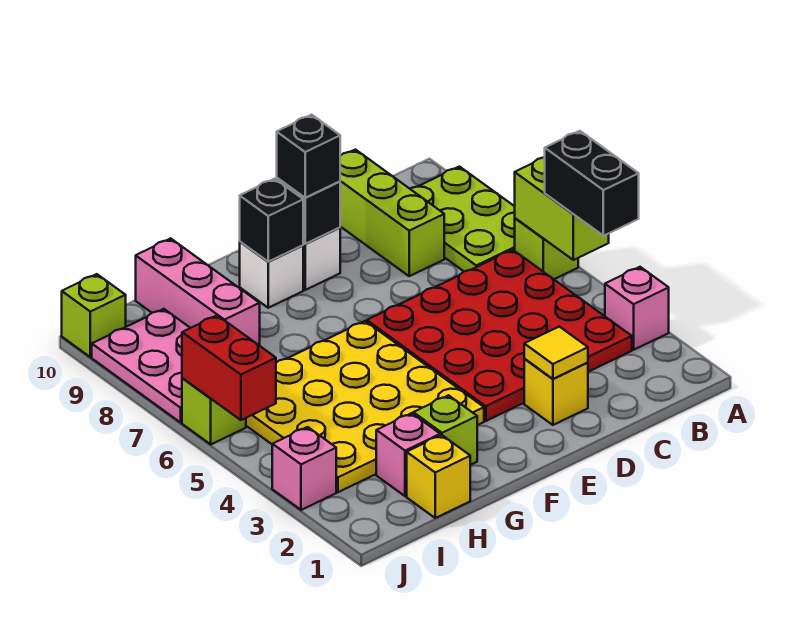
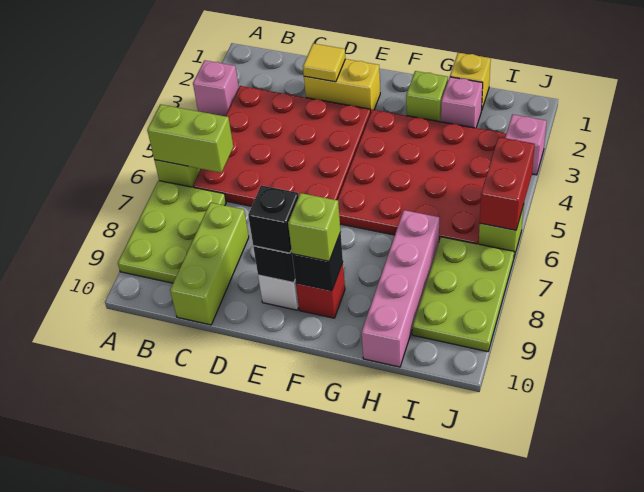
black 1x2 brick [545,131,639,236] -> none
lime 1x2 brick [515,157,609,260] -> lime 1x2 brick turned to [147,104,233,173]
yellow 1x1 brick [524,359,588,425] -> yellow 1x2 brick [304,59,380,111]
yellow 4x4 plate [246,321,484,492] -> red 4x4 plate [338,110,506,244]
white 1x1 brick [240,242,303,308] -> red 1x1 brick [296,262,345,318]
pink 1x3 brick [136,238,260,346] -> pink 1x4 brick [362,210,439,367]
pink 2x3 plate [92,309,190,422] -> lime 2x3 plate [412,237,514,352]
lime 1x1 brick [62,274,126,357] -> lime 1x1 brick moved to [288,193,341,261]

